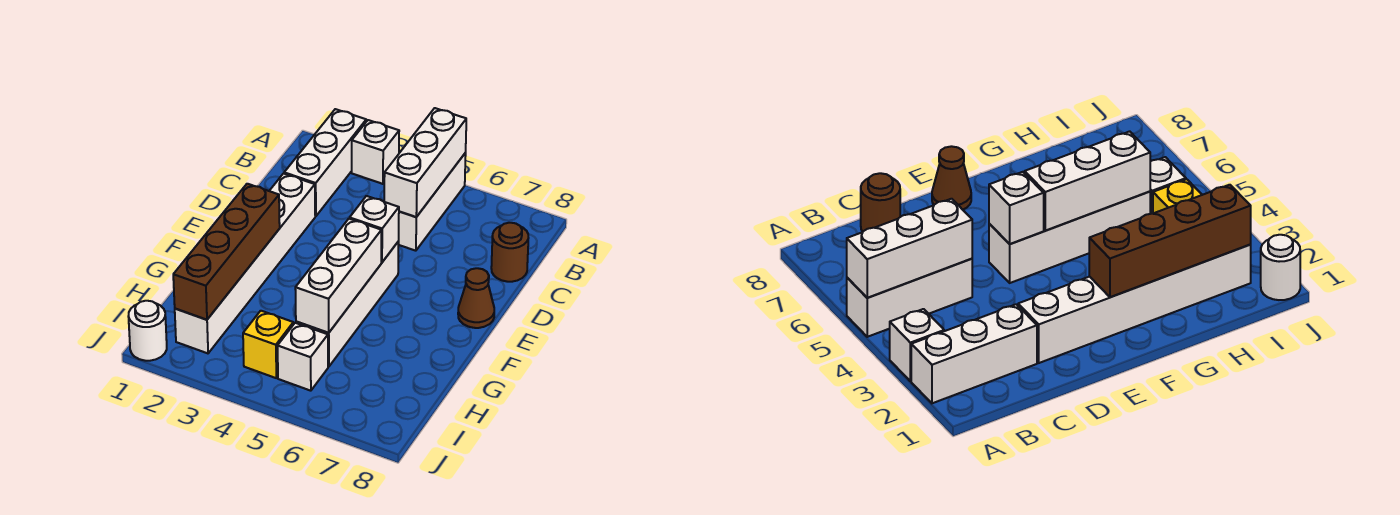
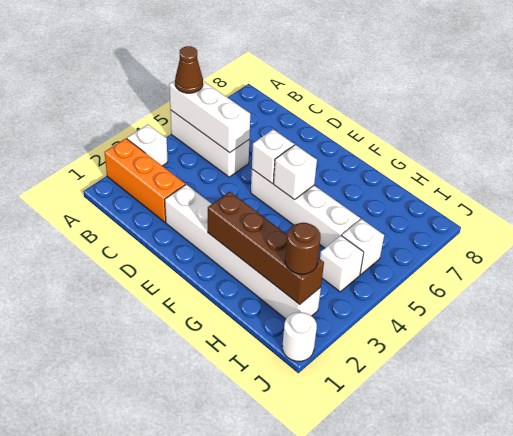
white 1x3 brick [284,109,366,216] -> orange 1x3 brick [104,138,185,222]
brown 1x1 round brick [491,223,528,282] -> brown 1x1 round brick moved to [285,223,321,274]
brown 1x1 cone [458,268,494,328] -> brown 1x1 cone moved to [175,46,203,93]
white 1x3 brick [295,219,381,333] -> white 1x1 brick [273,145,317,200]
yellow 1x1 brick [243,311,293,378] -> white 1x1 brick [320,236,364,292]

